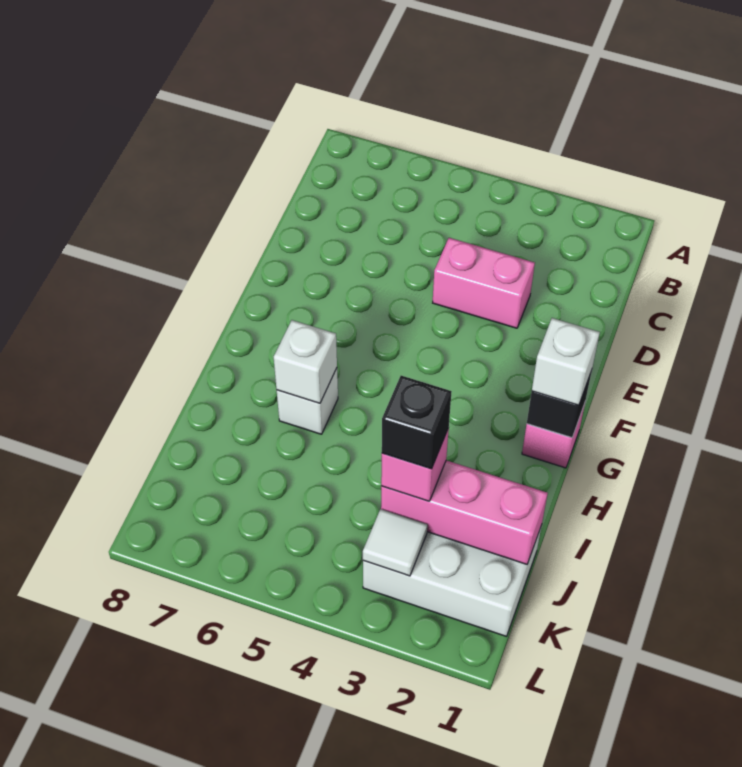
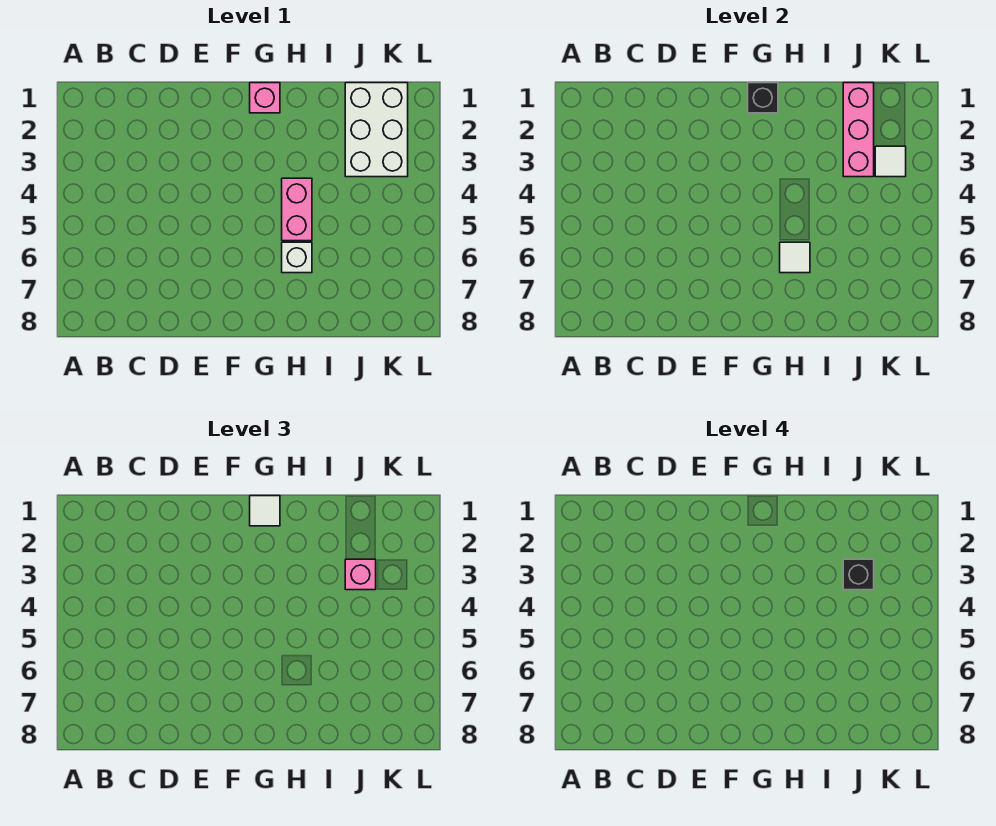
pink 1x2 brick [433,238,535,328] -> pink 1x2 brick moved to [282,178,312,241]
white 1x1 brick [532,318,600,405] -> white 1x1 tile [250,496,280,526]
white 1x1 brick [274,320,337,403] -> white 1x1 tile [780,242,810,273]

